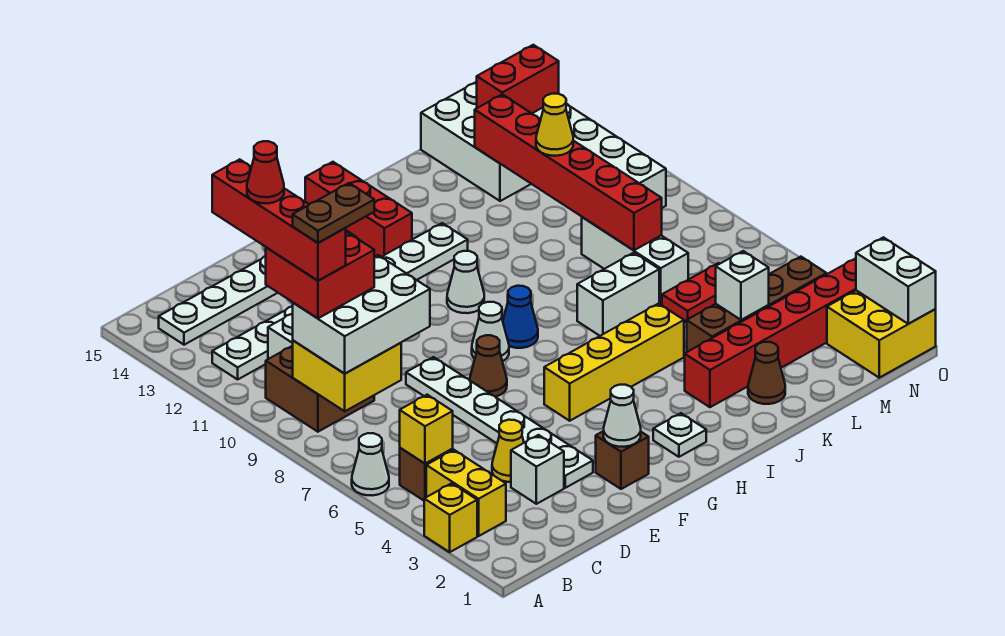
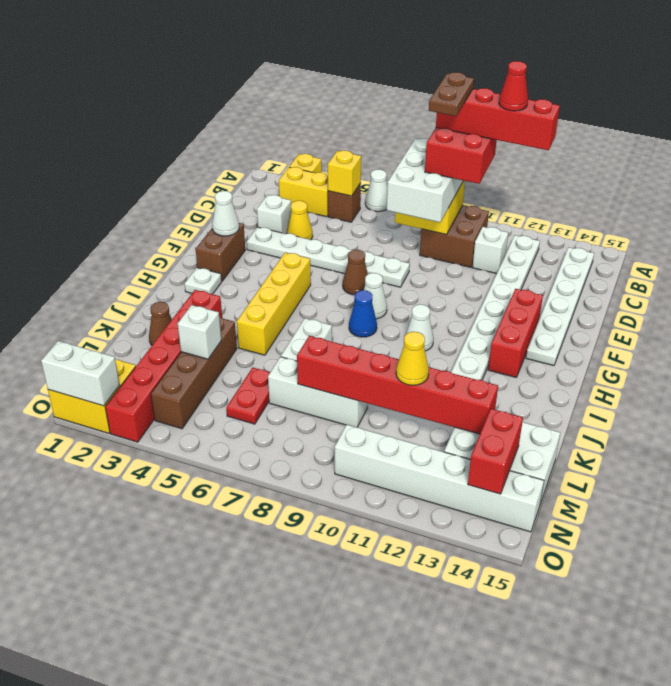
brown 1x1 brick [596,432,649,489] -> brown 1x2 brick [196,223,245,281]
red 1x3 brick [305,162,412,257] -> red 1x3 brick turned to [488,289,543,377]

